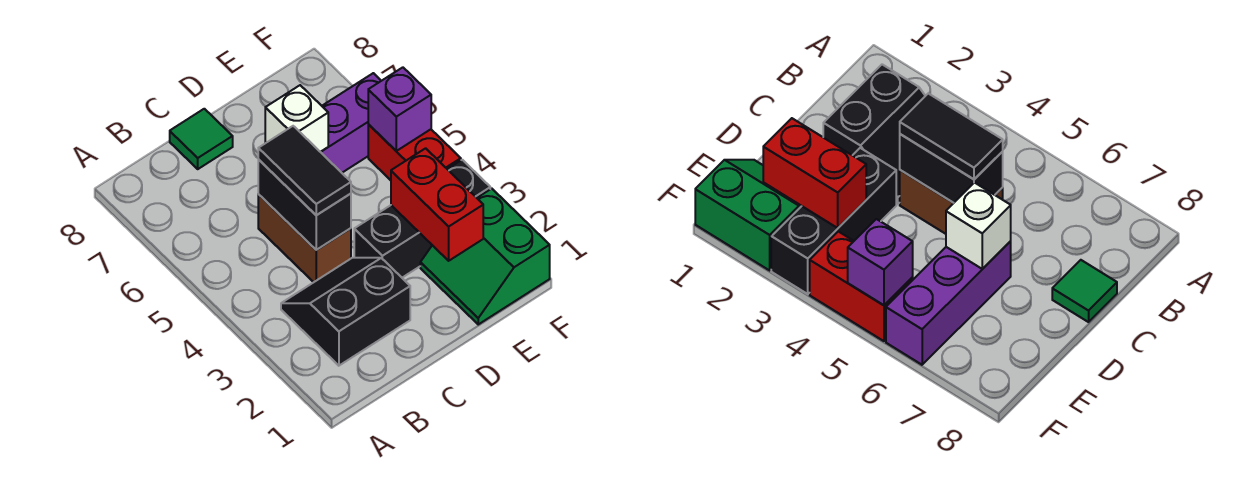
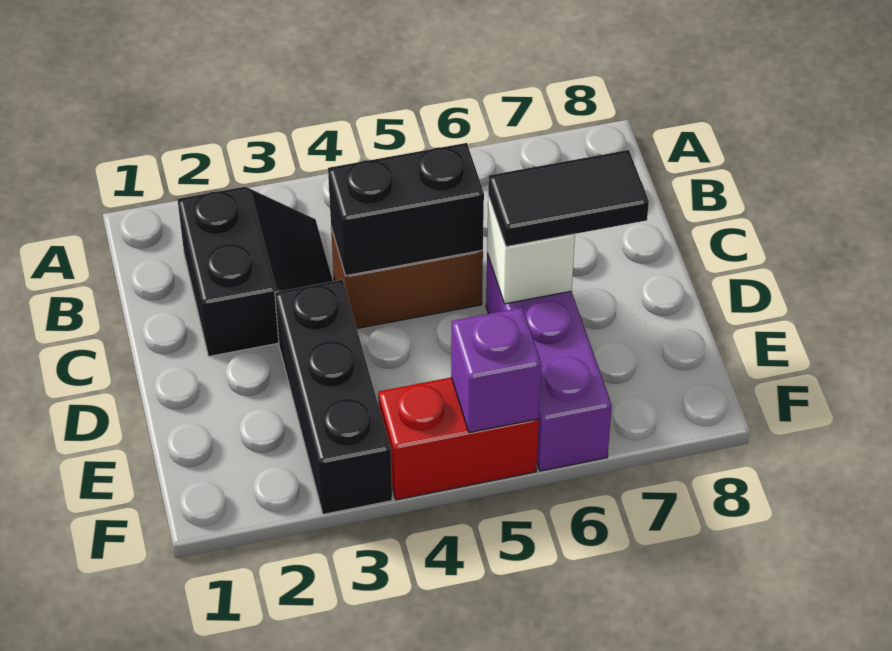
black 1x2 tile [258,126,351,215] -> black 1x2 tile moved to [488,150,649,247]
green 1x1 tile [170,109,233,169] -> none
green 2x2 slope [420,189,550,324] -> none
red 1x2 brick [391,148,483,261] -> none

